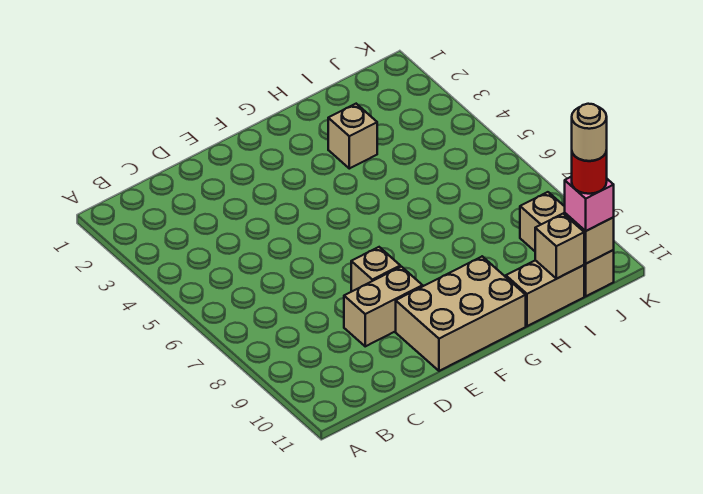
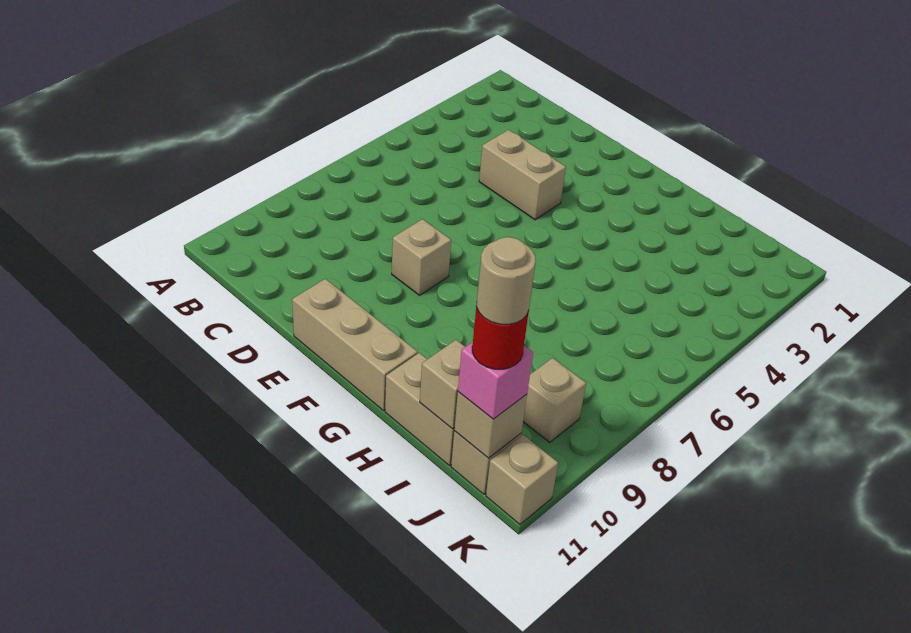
tan 1x2 brick [344,267,423,346] -> tan 1x2 brick moved to [479,130,566,220]
tan 2x3 brick [396,256,526,371] -> tan 1x3 brick [292,279,418,411]
tan 1x1 brick [328,104,377,169] -> tan 1x1 brick moved to [486,435,558,524]

